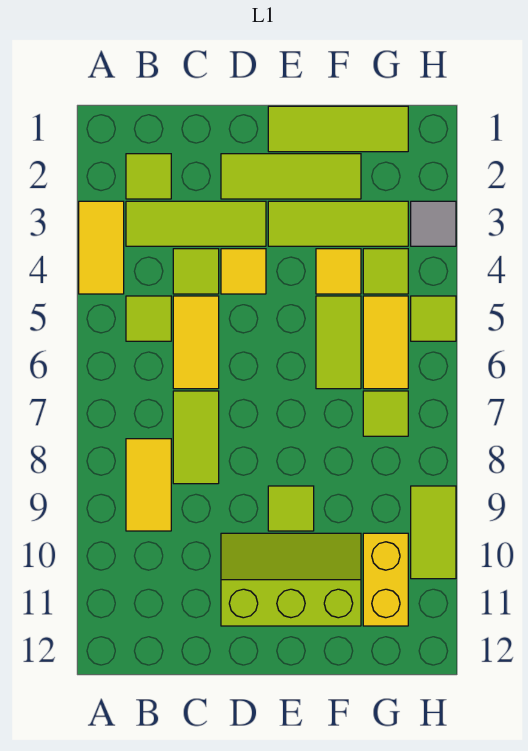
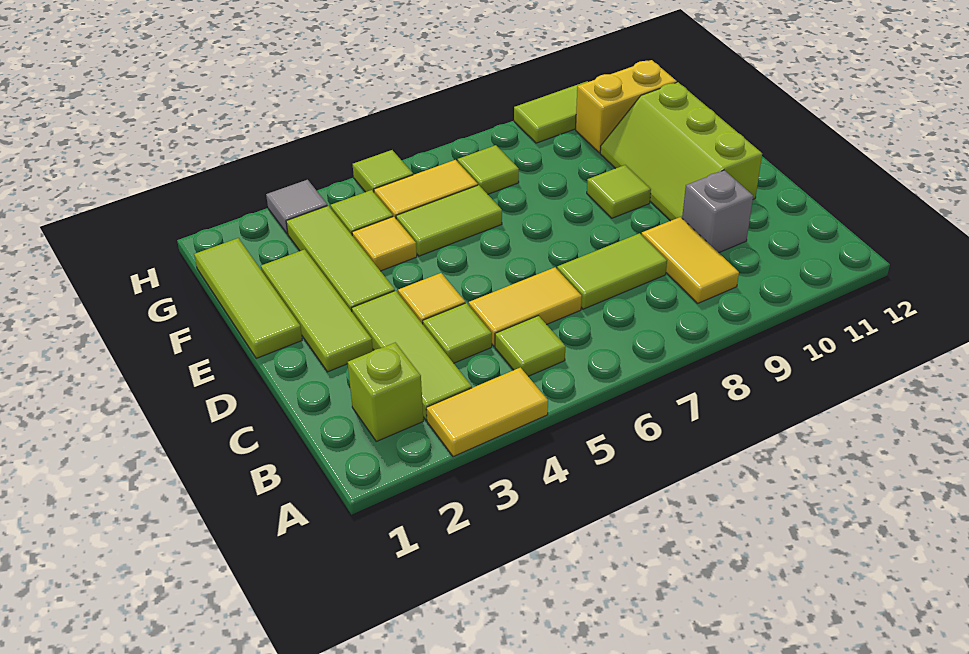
lime 1x1 tile [126,154,171,199] -> lime 1x1 brick [348,342,424,441]
yellow 1x2 tile [126,439,171,531] -> yellow 1x2 tile turned to [642,217,739,303]
none -> grey 1x1 brick [682,170,753,253]

